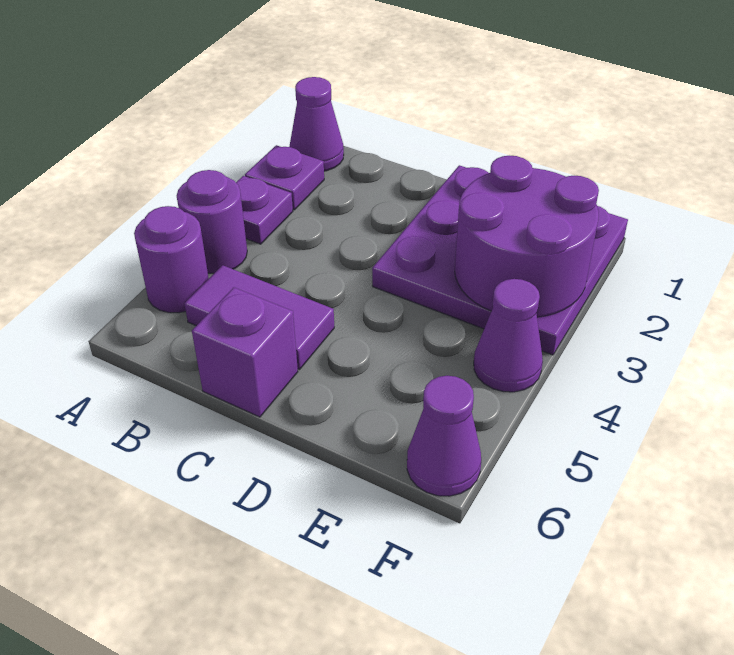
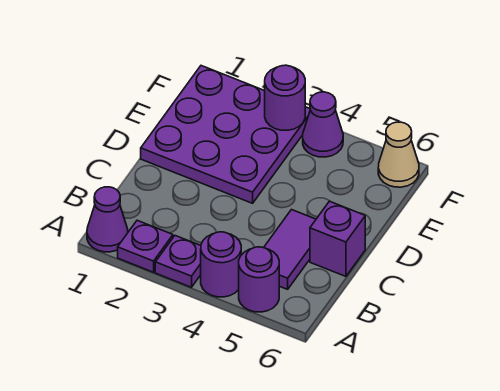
purple 2x2 round brick [455,156,599,317] -> purple 1x1 round brick [265,65,305,130]
purple 1x1 cone [407,376,481,496] -> tan 1x1 cone [378,122,419,187]

